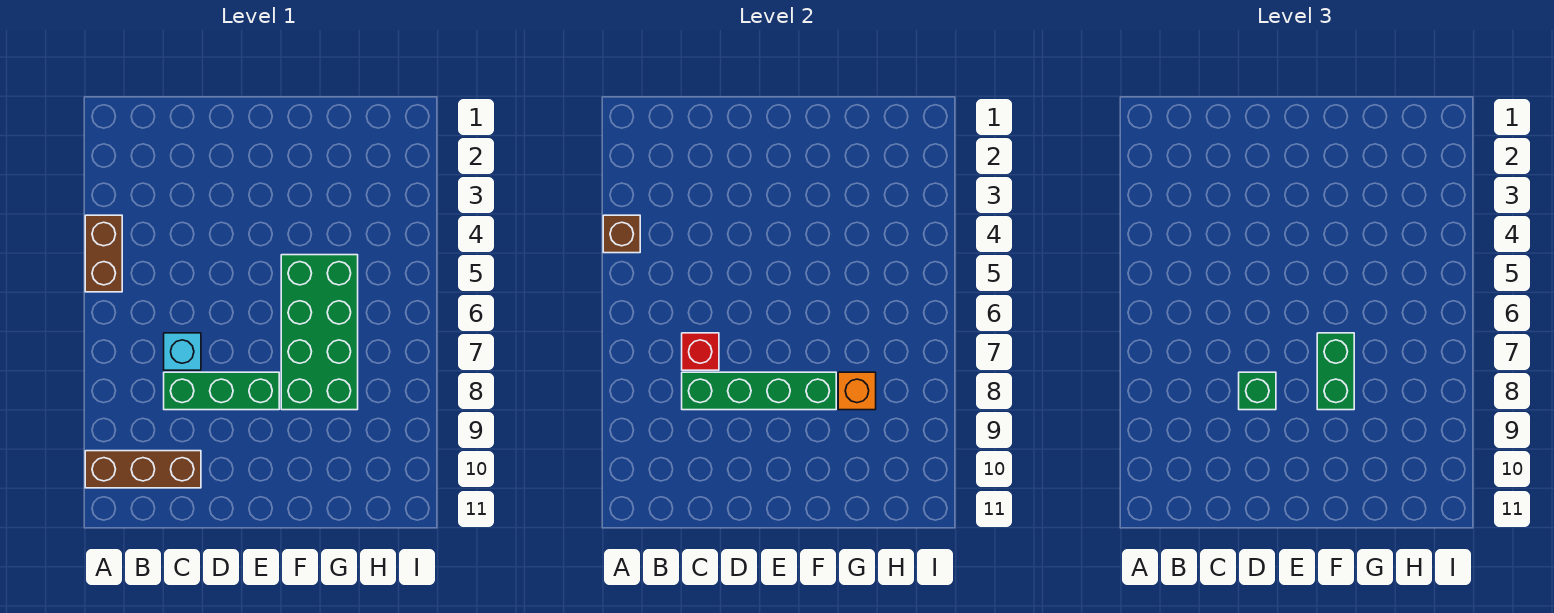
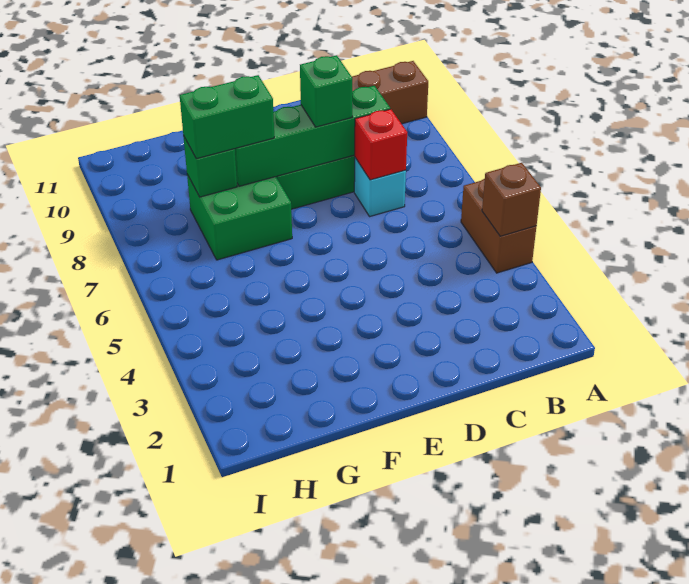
green 2x4 brick [281,255,358,410] -> green 2x2 brick [187,175,292,260]
green 1x2 brick [1317,333,1354,410] -> green 1x2 brick turned to [180,75,274,159]
orange 1x1 brick [838,372,876,410] -> green 1x1 brick [183,136,237,197]

